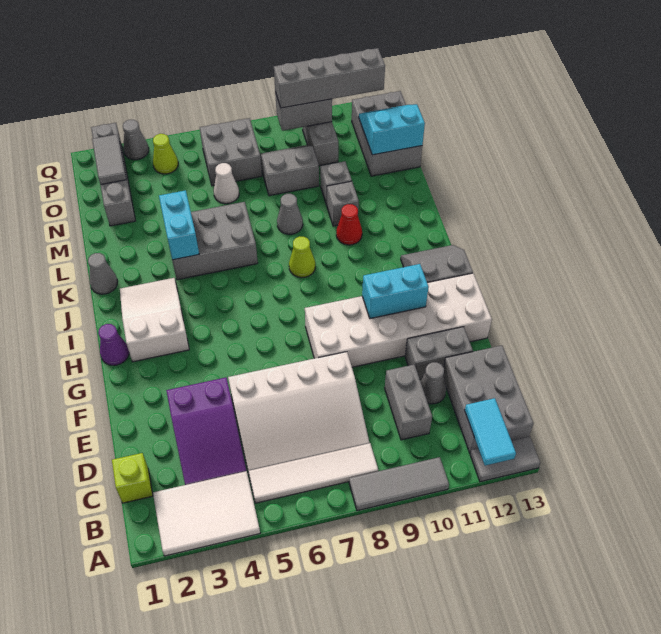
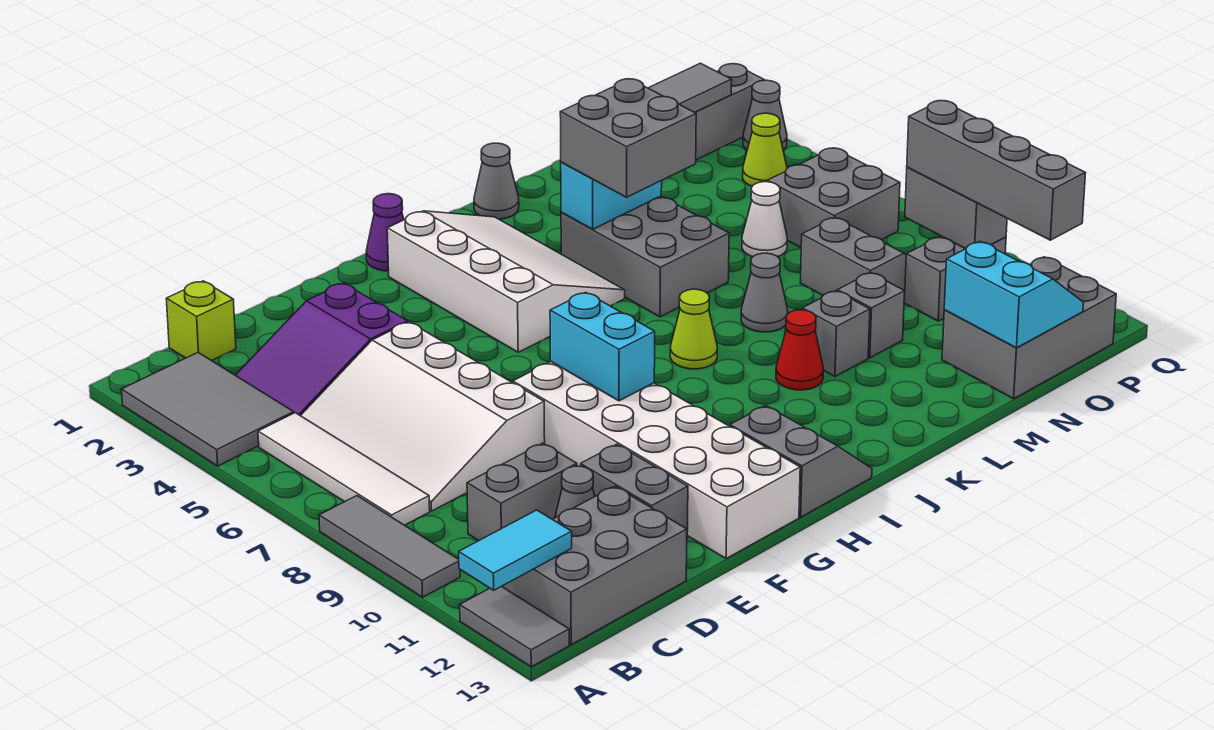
white 2x3 tile [153,471,260,556] -> grey 2x3 tile [121,352,294,466]
cyan 1x2 brick [362,264,429,319] -> cyan 1x2 brick moved to [550,292,655,401]
white 2x3 slope [120,278,189,362] -> white 3x4 slope [387,211,625,352]
none -> grey 2x2 brick [560,79,696,197]

